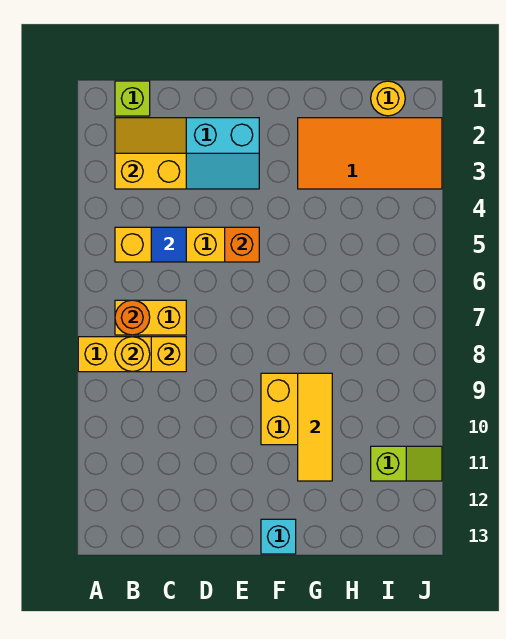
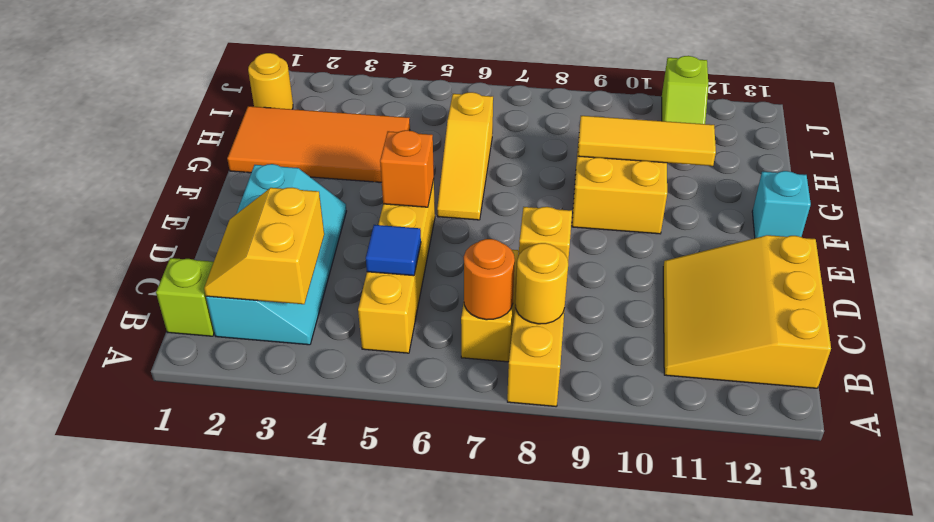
none -> yellow 3x3 slope [663,235,831,388]
none -> yellow 1x3 slope [437,92,493,220]
orange 2x4 tile [298,118,442,189] -> orange 2x4 tile turned to [227,106,410,182]
lime 1x2 slope [371,446,442,481] -> lime 1x2 slope turned to [662,56,708,124]

